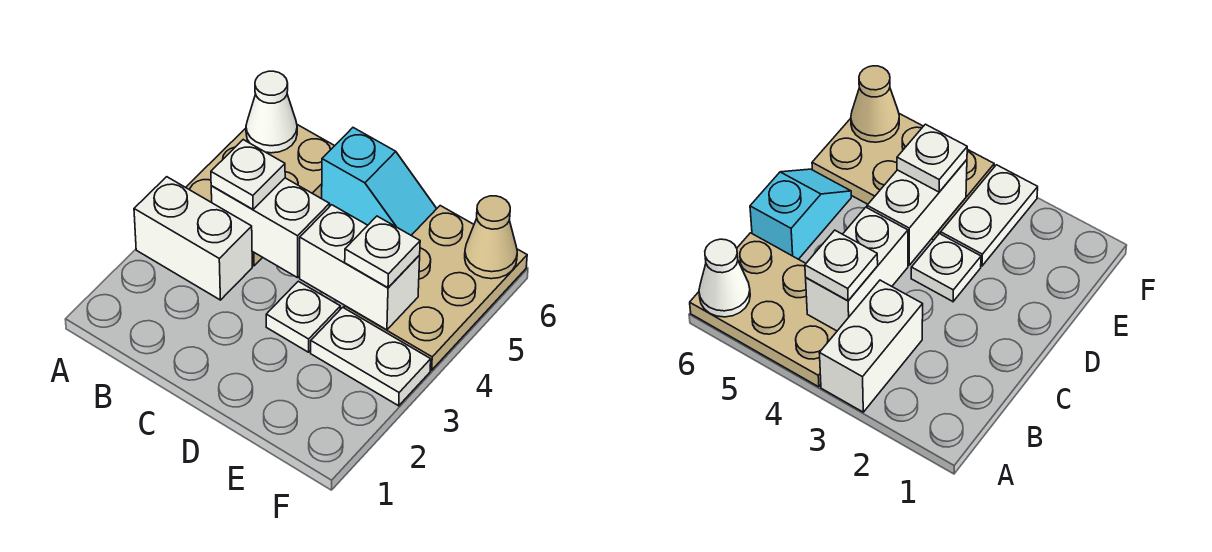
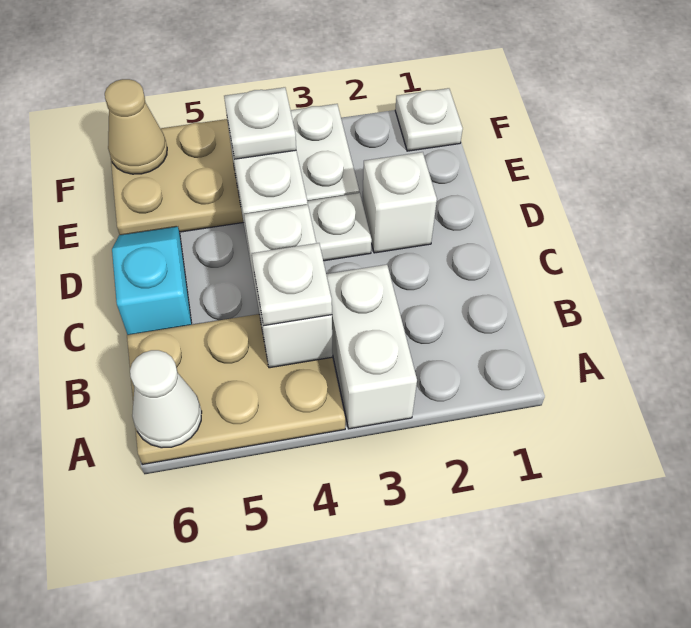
none -> white 1x1 brick [362,152,437,253]
none -> white 1x1 plate [395,88,463,151]

